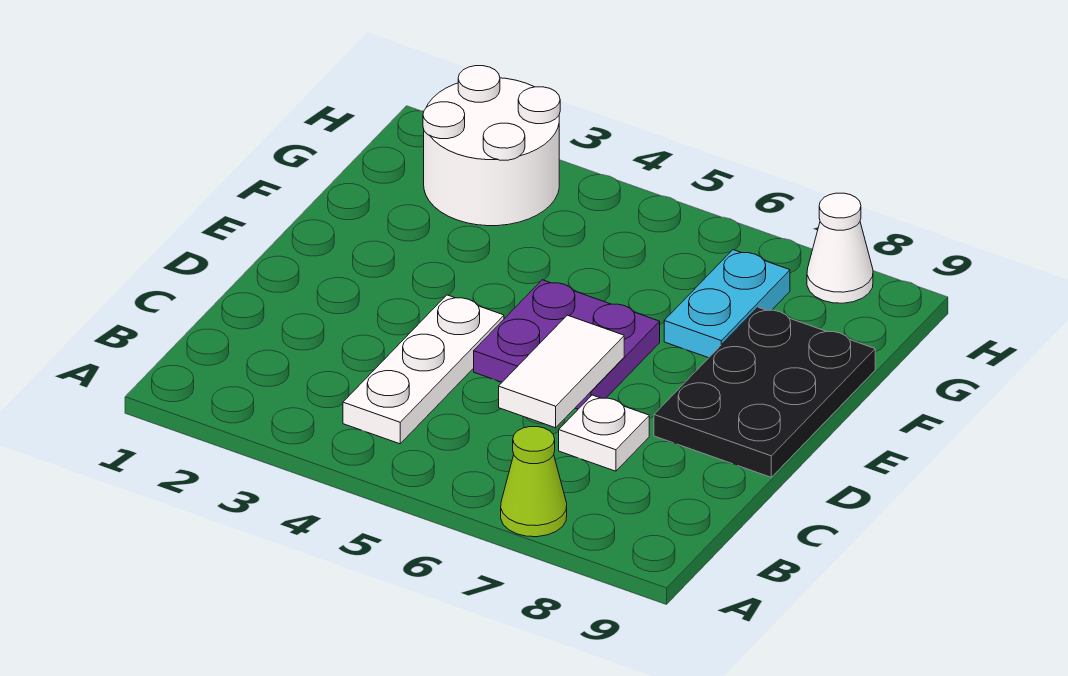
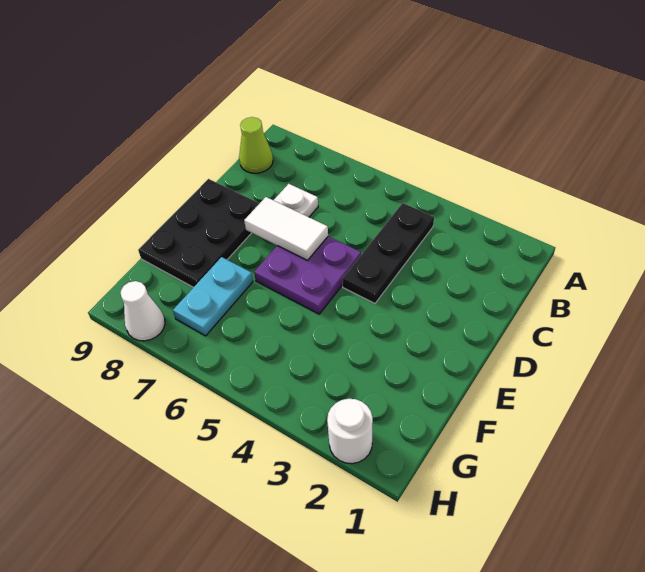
lime 1x1 cone [501,427,567,537] -> lime 1x1 cone moved to [239,117,273,173]
white 1x3 plate [343,295,504,444] -> black 1x3 plate [342,203,434,303]
white 1x2 tile [499,315,624,428] -> white 1x2 tile turned to [244,197,328,260]
white 2x2 round brick [423,66,560,226] -> white 1x1 round brick [327,399,373,464]

